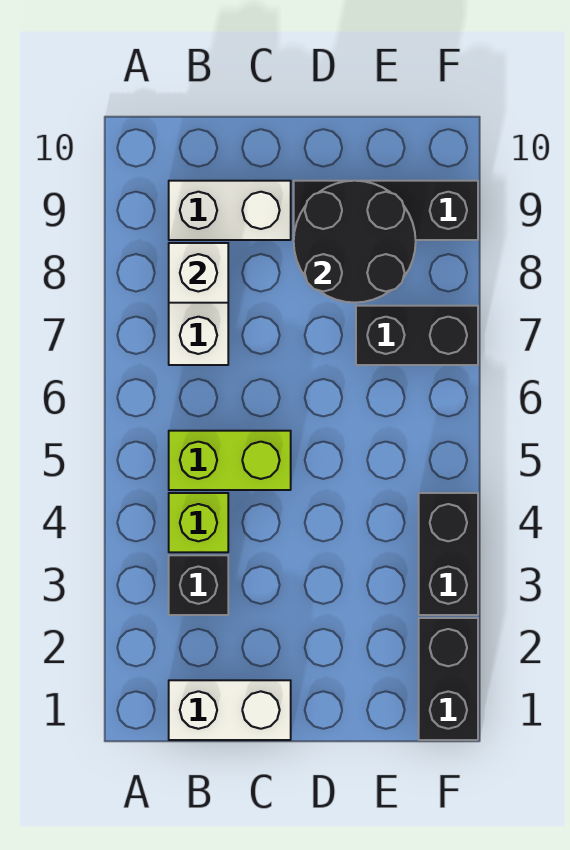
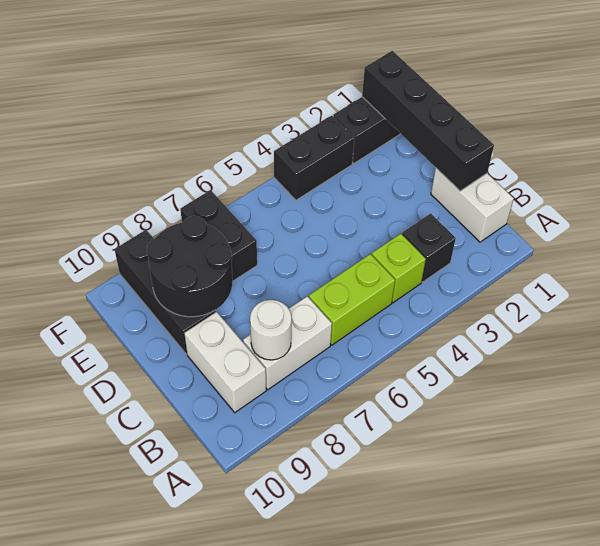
lime 1x2 brick [169,431,291,490] -> lime 1x2 brick turned to [309,254,395,345]
white 1x1 brick [169,243,228,303] -> white 1x1 round brick [250,300,292,360]
none -> black 1x4 brick [362,51,494,191]

